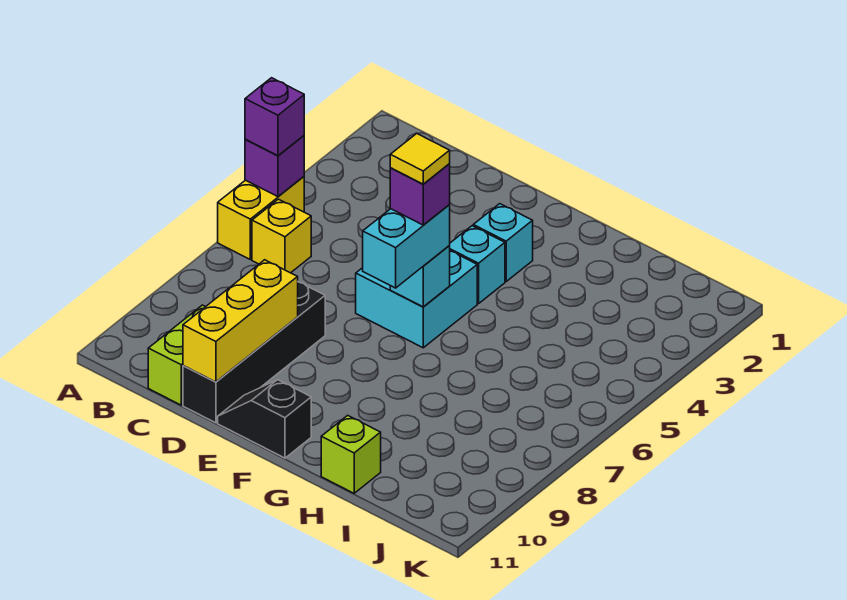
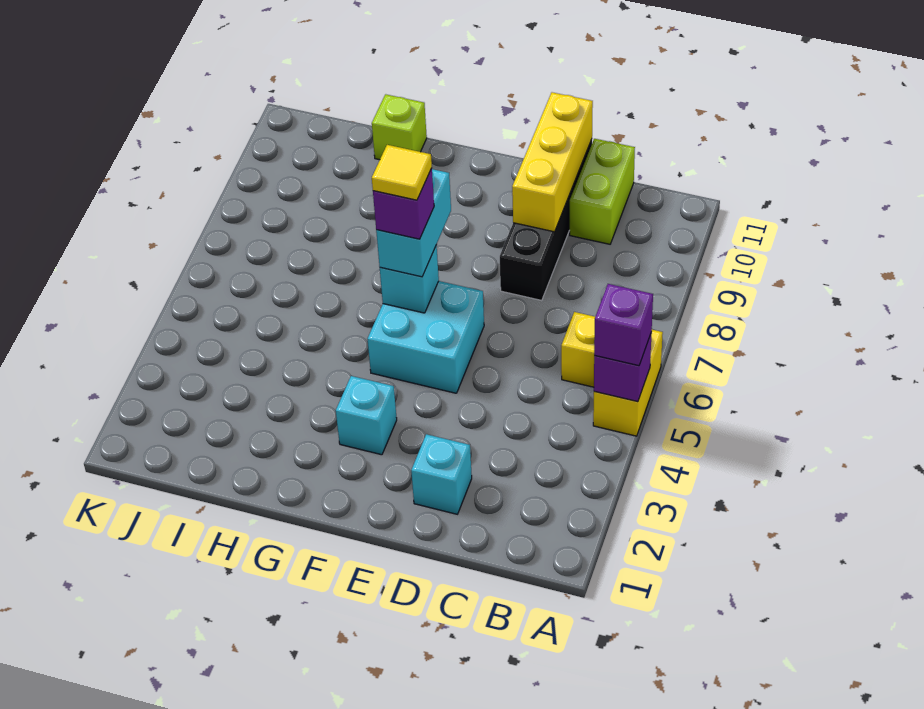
black 1x2 slope [218,380,311,458] -> none
cyan 1x1 brick [449,226,505,304] -> cyan 1x1 brick moved to [411,434,472,514]

